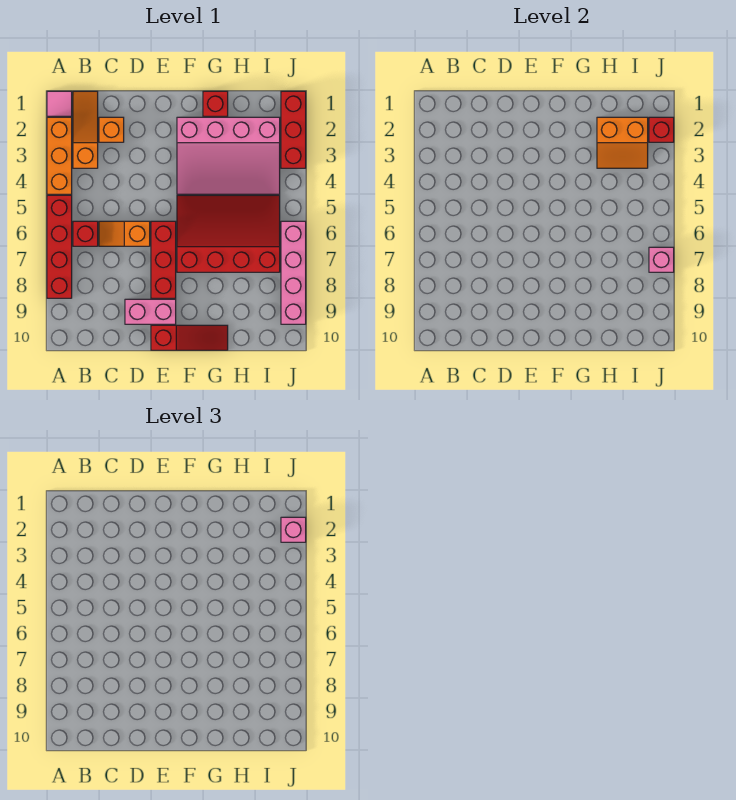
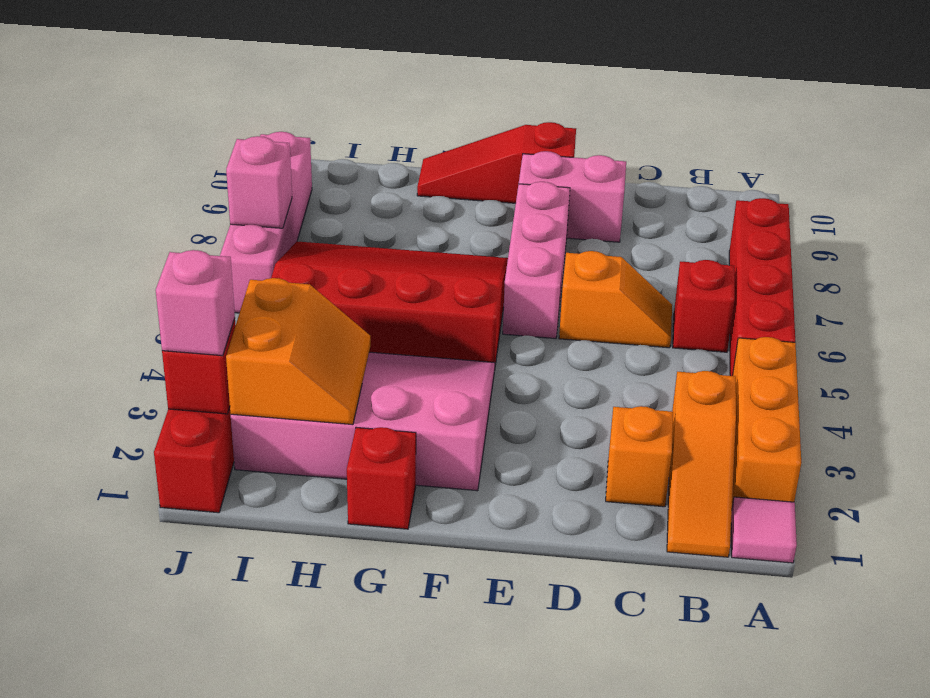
red 1x3 brick [151,221,176,298] -> pink 1x3 brick [503,182,570,339]
red 3x4 slope [177,195,280,272] -> red 3x4 slope turned to [271,241,508,365]
orange 2x2 slope [597,117,648,168] -> orange 2x2 slope turned to [226,278,370,425]

